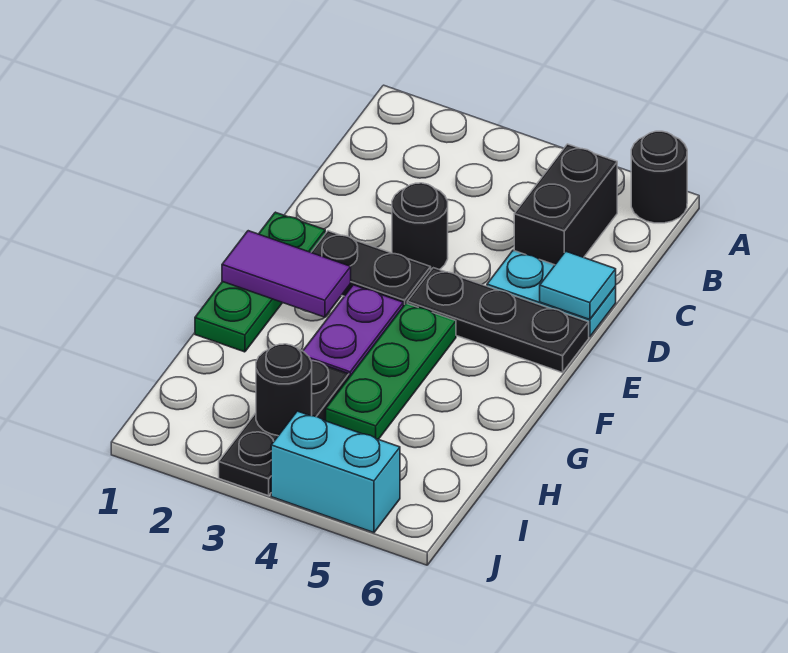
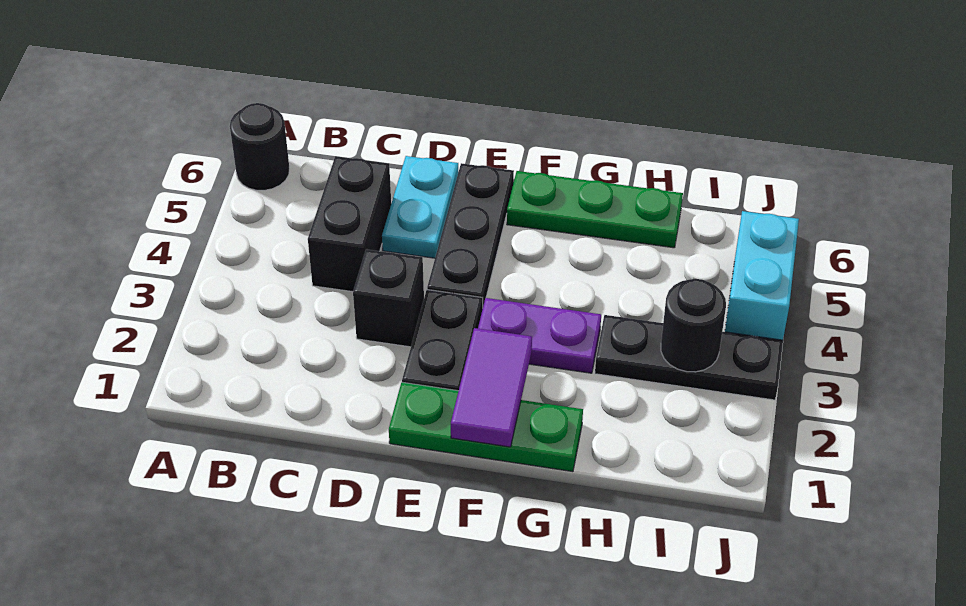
black 1x2 brick [514,144,617,265] -> black 1x2 brick turned to [308,156,391,292]
black 1x1 round brick [392,183,448,270] -> black 1x1 brick [353,249,424,347]
cyan 1x1 tile [540,251,616,319] -> none
green 1x3 plate [326,303,456,439] -> green 1x3 plate moved to [507,171,683,248]

